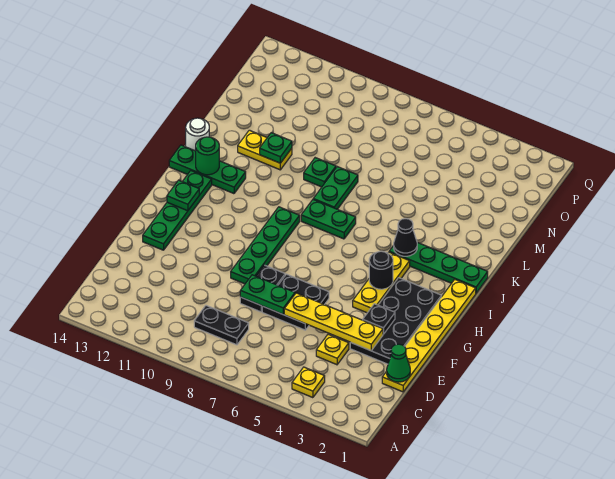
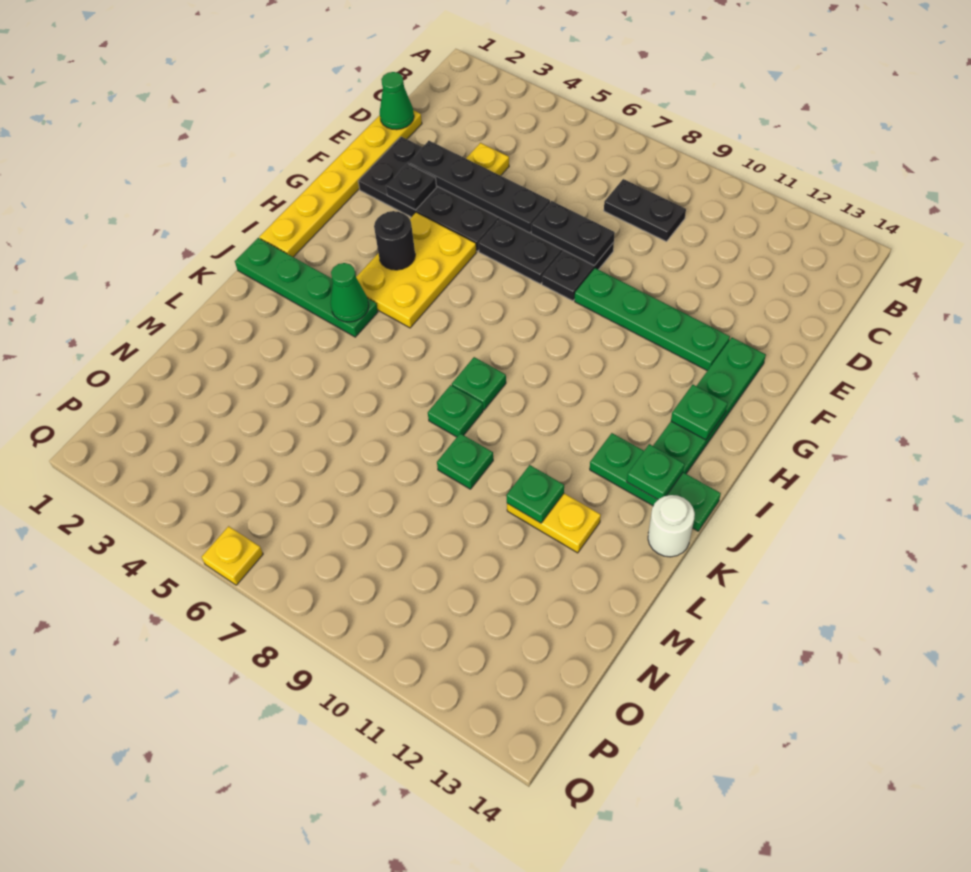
yellow 1x1 plate [292,367,325,398] -> yellow 1x1 plate moved to [202,526,263,585]
black 2x4 plate [350,278,441,364] -> black 2x4 plate turned to [358,137,500,251]
yellow 1x4 plate [284,293,383,351] -> black 1x4 plate [408,141,550,233]
green 1x2 plate [240,275,295,314] -> black 1x2 plate [531,201,615,265]
green 1x4 plate [231,207,300,284] -> green 1x4 plate turned to [575,268,730,371]
yellow 1x3 plate [353,252,410,313] -> yellow 2x3 plate [356,212,477,328]
black 1x1 cone [394,219,417,256] -> green 1x1 cone [331,263,369,322]
green 1x2 plate [301,200,356,239] -> green 1x1 plate [452,357,506,410]
green 1x1 round brick [196,137,219,175] -> green 1x1 plate [627,444,685,500]
green 1x2 plate [313,167,358,209] -> green 1x1 plate [428,385,483,437]

